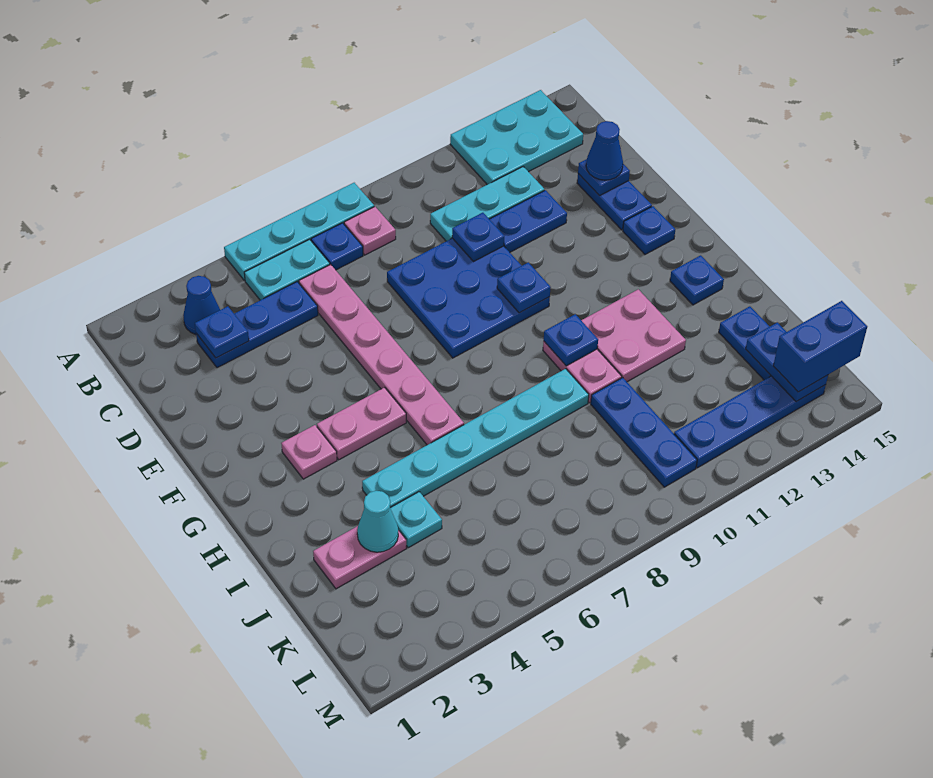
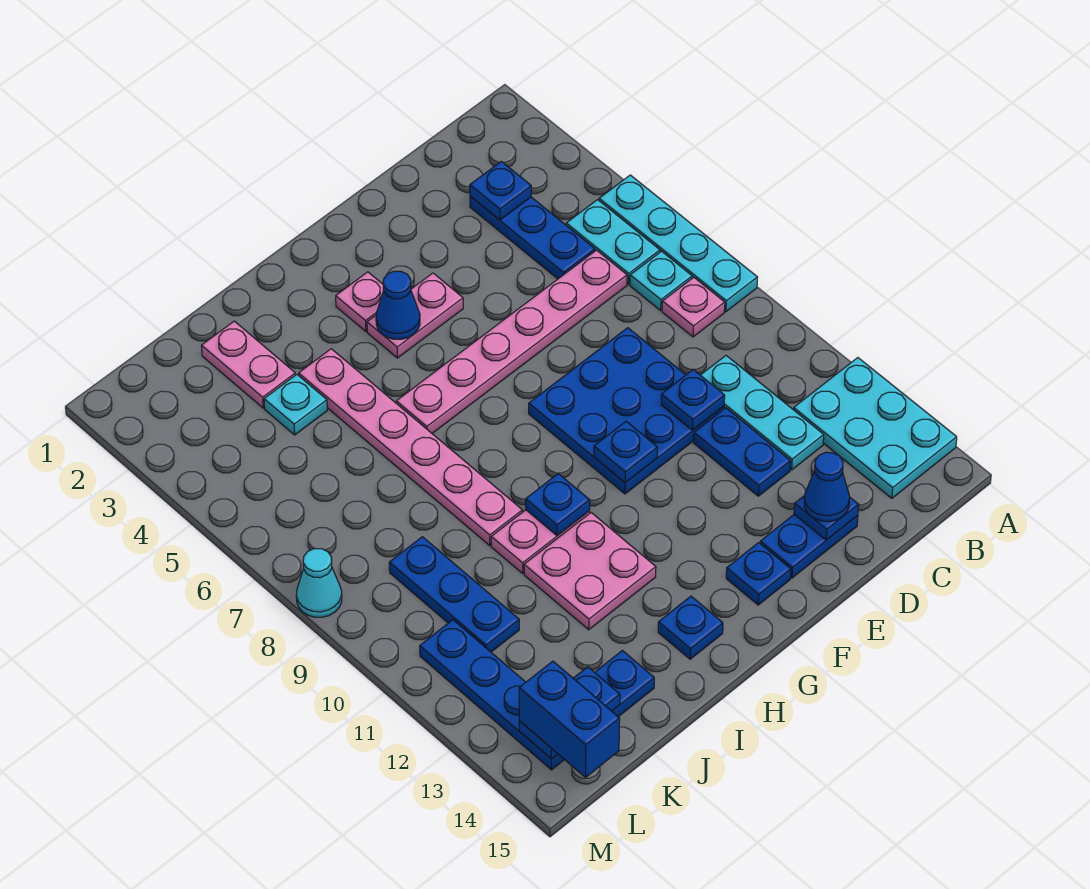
blue 1x1 cone [183,276,220,335] -> blue 1x1 cone moved to [376,271,420,339]
blue 1x1 plate [311,223,363,270] -> cyan 1x1 plate [630,251,692,310]
pink 1x2 plate [317,388,406,460] -> pink 1x2 plate turned to [367,273,463,358]
cyan 1x6 plate [362,369,589,508] -> pink 1x6 plate [299,349,522,546]
cyan 1x1 cone [357,491,398,552] -> cyan 1x1 cone moved to [296,549,342,617]
blue 1x3 plate [591,378,697,487] -> blue 1x3 plate turned to [389,537,519,652]

